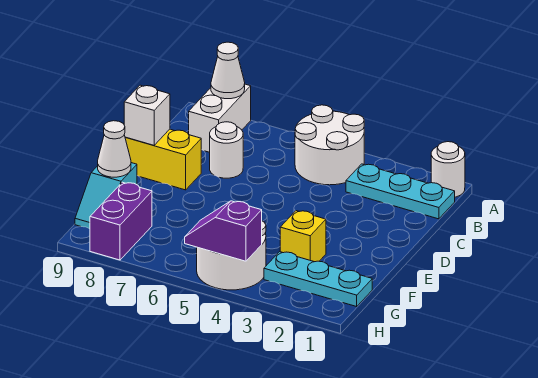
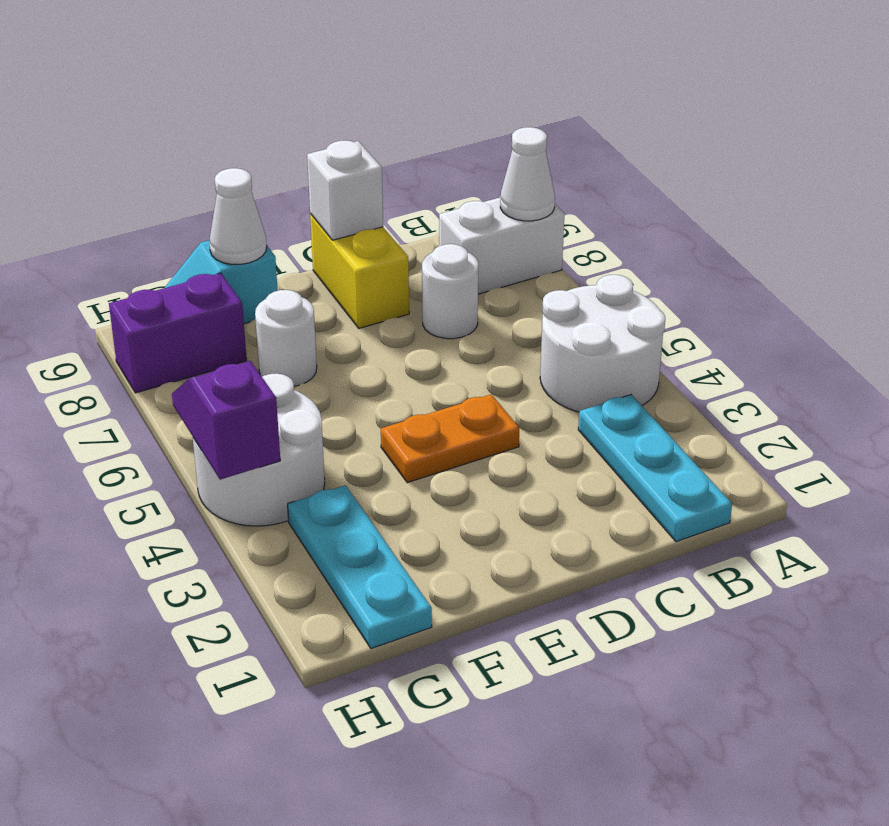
white 1x1 round brick [431,142,465,197] -> white 1x1 round brick moved to [255,290,317,386]
none -> orange 1x2 plate [381,394,519,483]
yellow 1x1 brick [280,211,326,262] -> none

